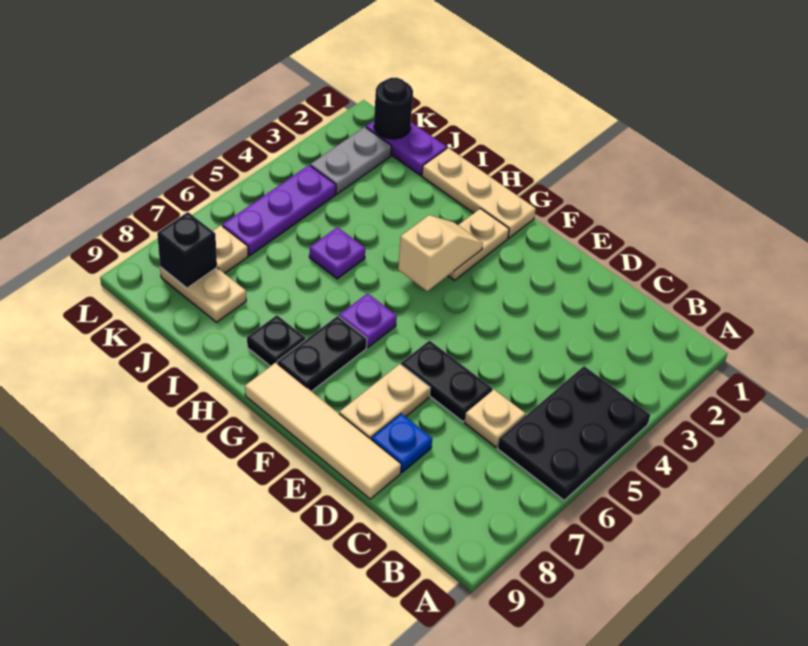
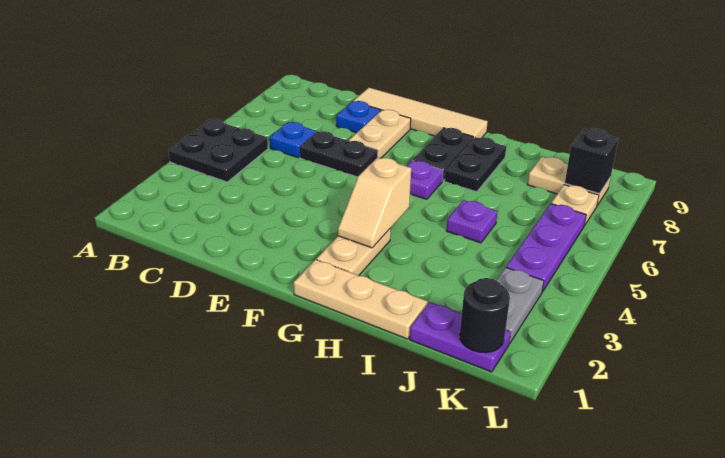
black 2x3 plate [498,366,650,500] -> black 2x2 plate [168,119,268,182]
tan 1x1 plate [465,390,525,447] -> blue 1x1 plate [270,122,316,158]
black 1x1 plate [247,315,306,366] -> black 1x2 plate [445,137,506,192]

